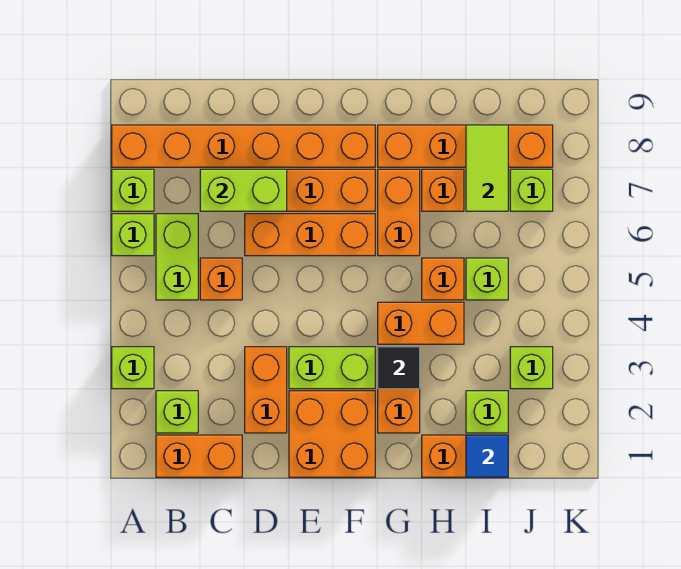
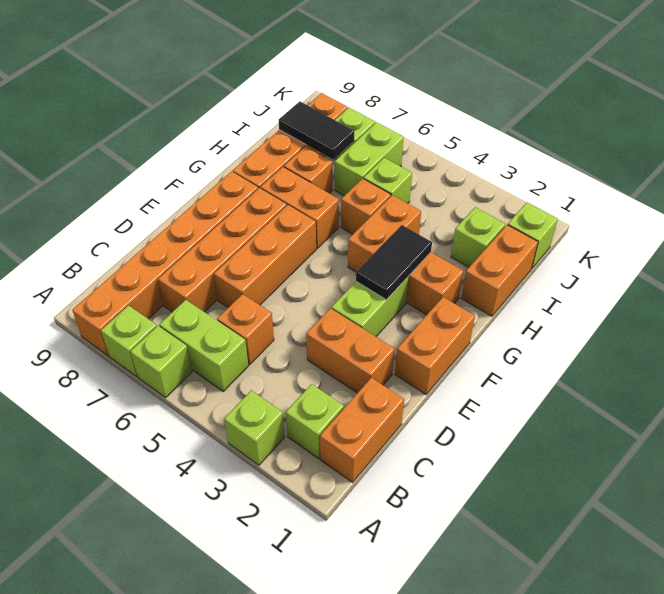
lime 1x2 brick [200,169,287,211] -> lime 1x2 brick moved to [335,122,404,196]
orange 2x2 brick [289,391,375,477] -> orange 1x2 brick [395,297,475,394]
black 1x1 tile [378,347,420,389] -> black 1x2 tile [356,225,432,300]
blue 1x1 tile [466,435,508,477] -> none
lime 1x2 tile [466,125,508,211] -> black 1x2 tile [279,101,354,160]
lime 1x1 brick [510,347,553,389] -> lime 1x1 brick moved to [508,203,558,269]

